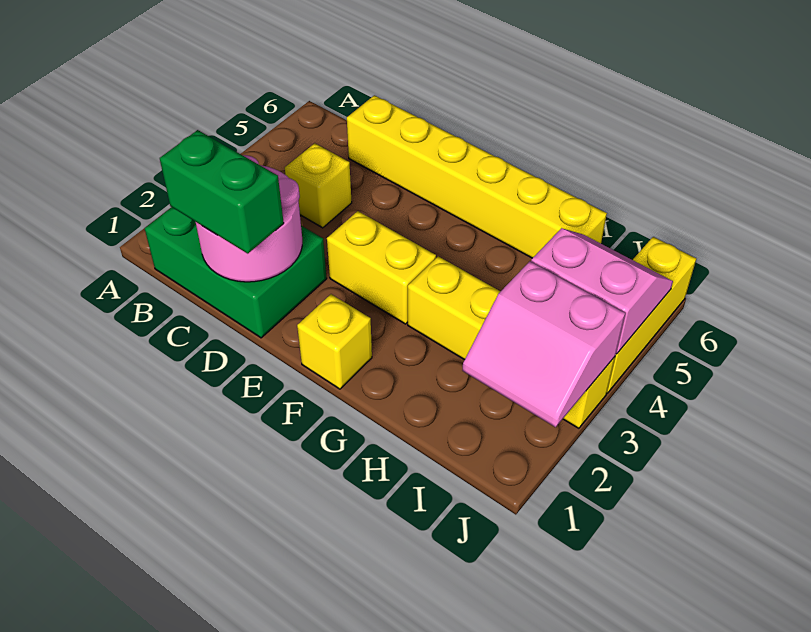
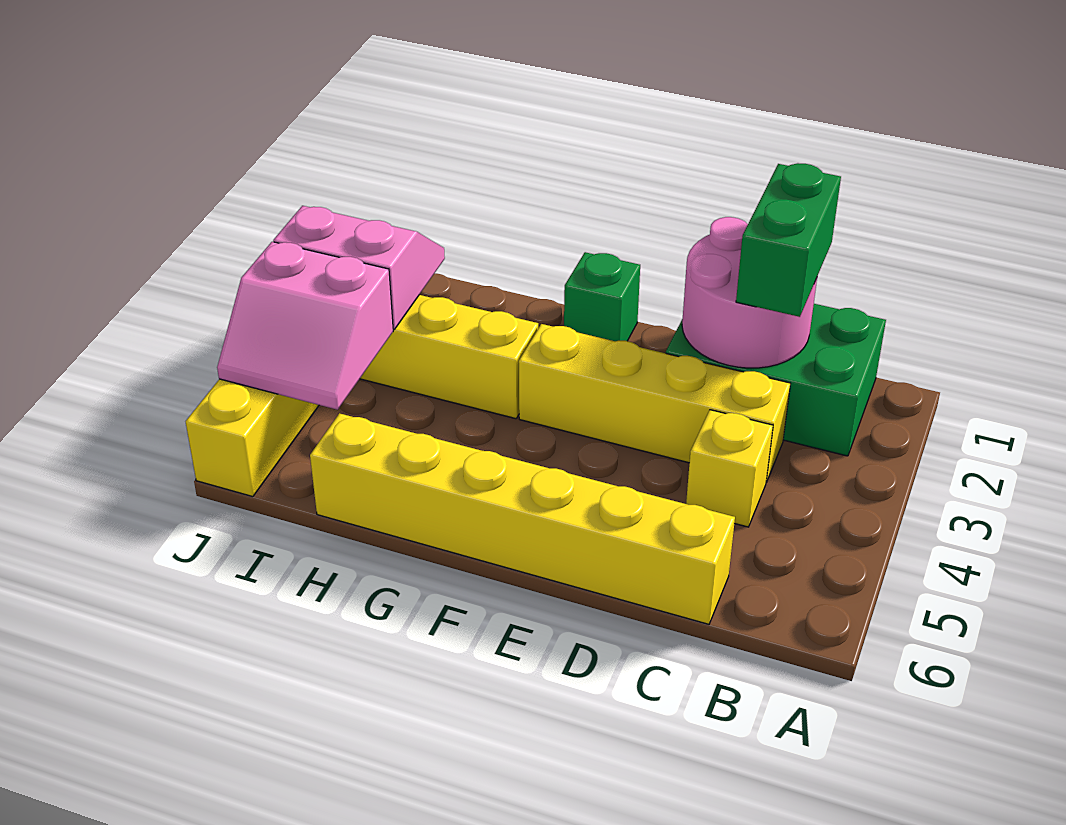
green 1x2 brick [160,130,284,253] -> green 1x2 brick turned to [736,163,841,317]
yellow 1x2 brick [327,211,436,324] -> yellow 1x4 brick [519,324,791,482]
yellow 1x1 brick [297,294,372,389] -> green 1x1 brick [564,252,640,341]

